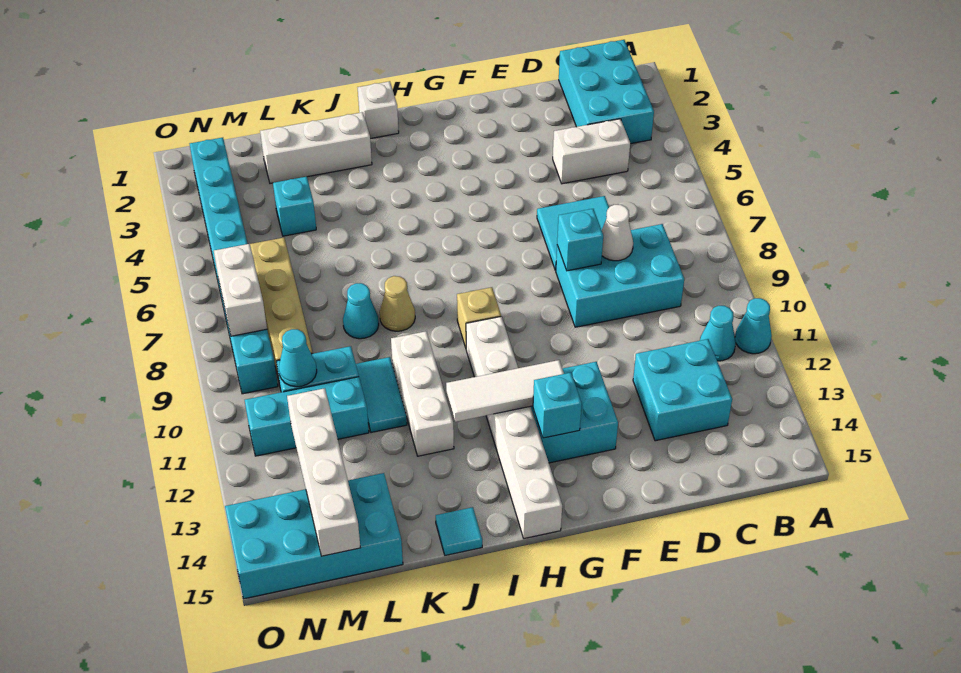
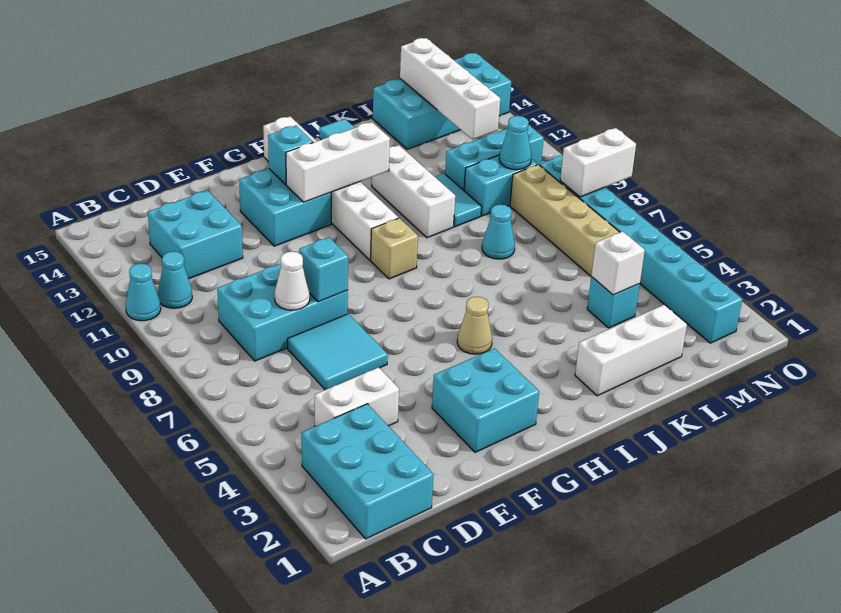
none -> cyan 2x2 brick [432,348,539,452]
white 1x3 tile [446,360,564,422] -> white 1x3 brick [286,122,390,202]
white 1x1 brick [358,81,399,139] -> white 1x1 brick moved to [591,231,645,295]
tan 1x1 cone [380,276,415,331] -> tan 1x1 cone moved to [457,297,492,354]
white 1x2 brick [214,244,267,336] -> white 1x2 brick turned to [560,128,636,197]

